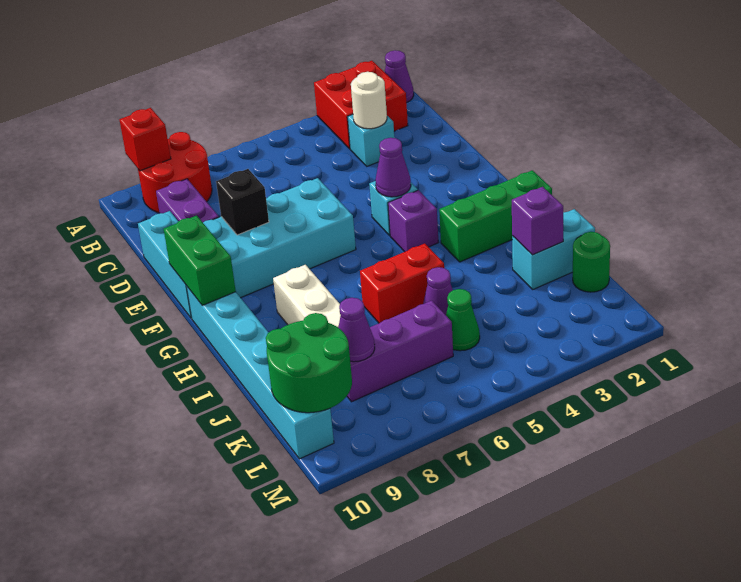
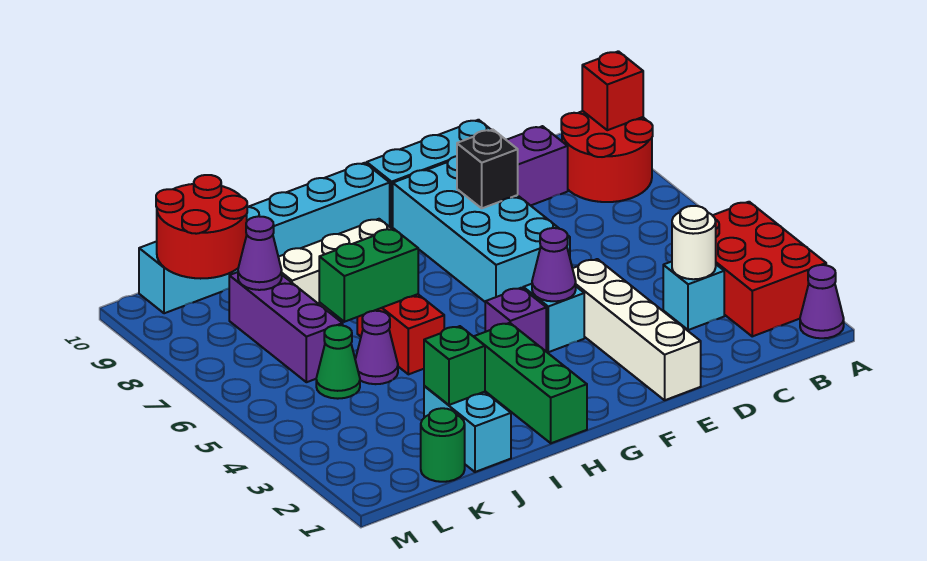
red 2x2 brick [314,61,408,149] -> red 2x3 brick [713,202,826,336]
none -> white 1x4 brick [572,259,701,400]
green 1x2 brick [164,216,236,305] -> green 1x2 brick moved to [319,229,418,322]
purple 1x1 brick [512,187,563,255] -> green 1x1 brick [424,326,485,405]
green 2x2 round brick [266,313,352,413] -> red 2x2 round brick [156,175,247,279]

